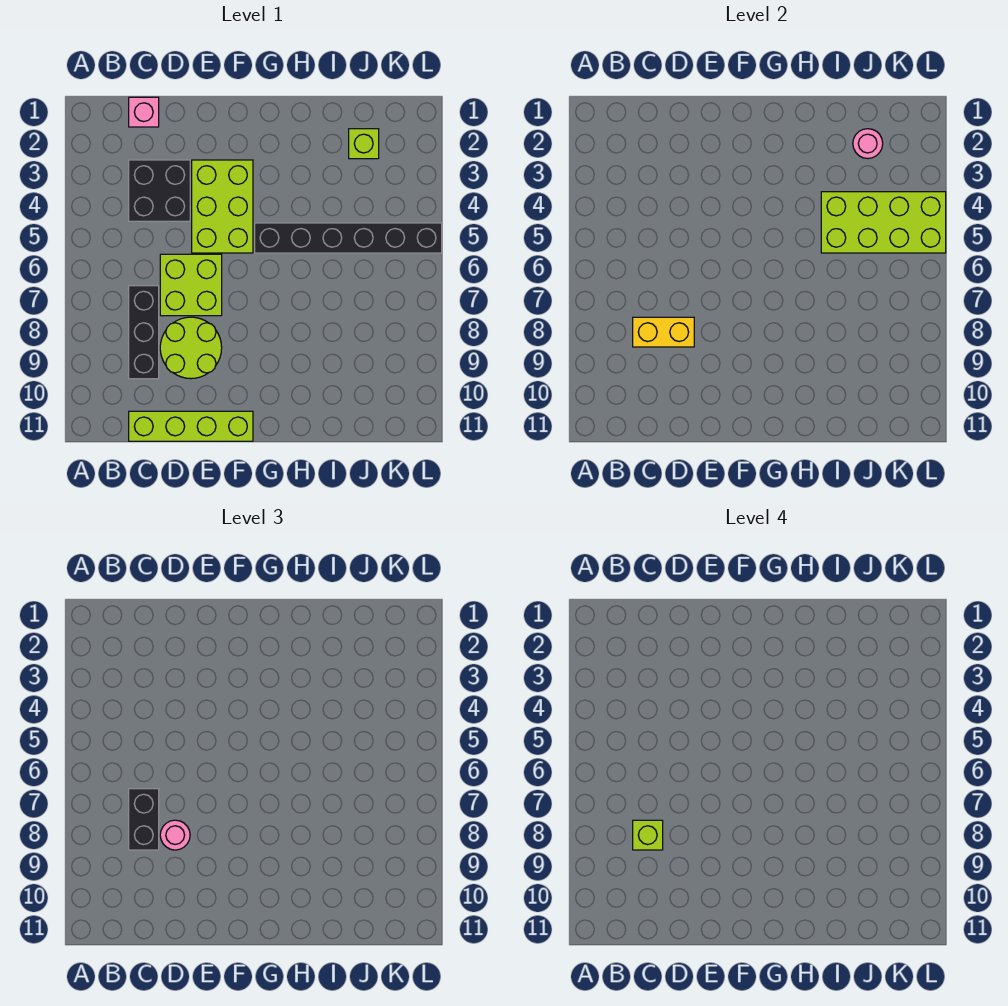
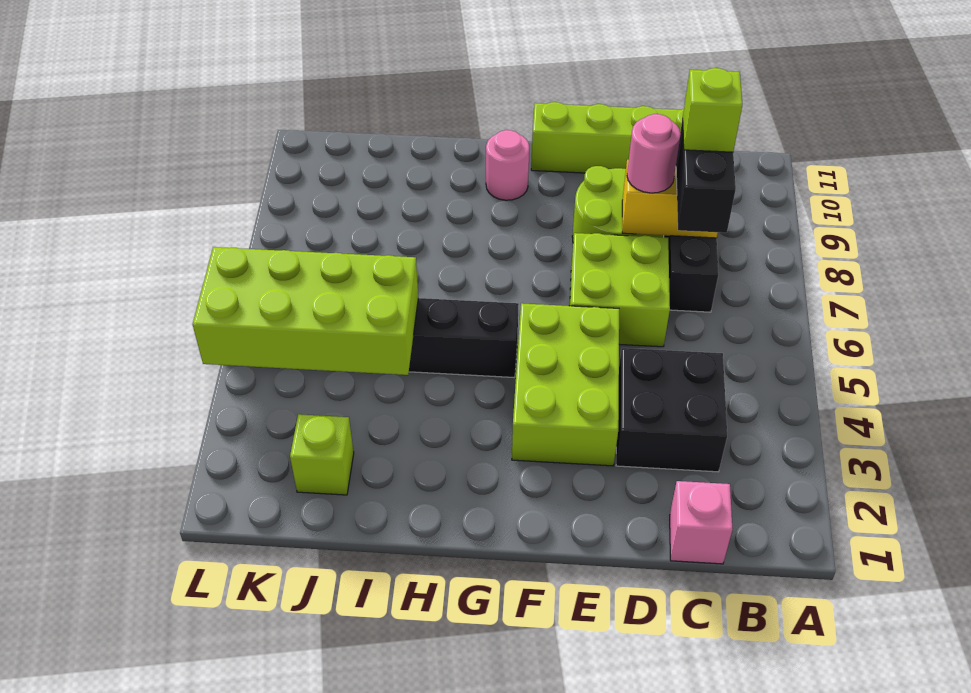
pink 1x1 round brick [853,129,883,159] -> pink 1x1 round brick moved to [486,130,529,200]

